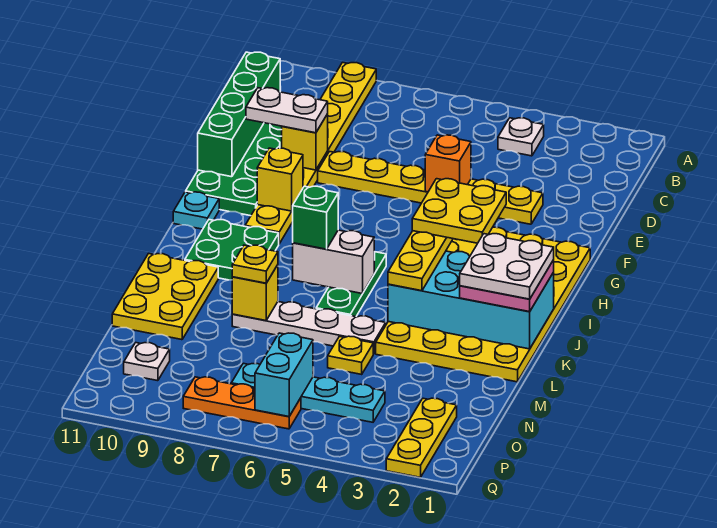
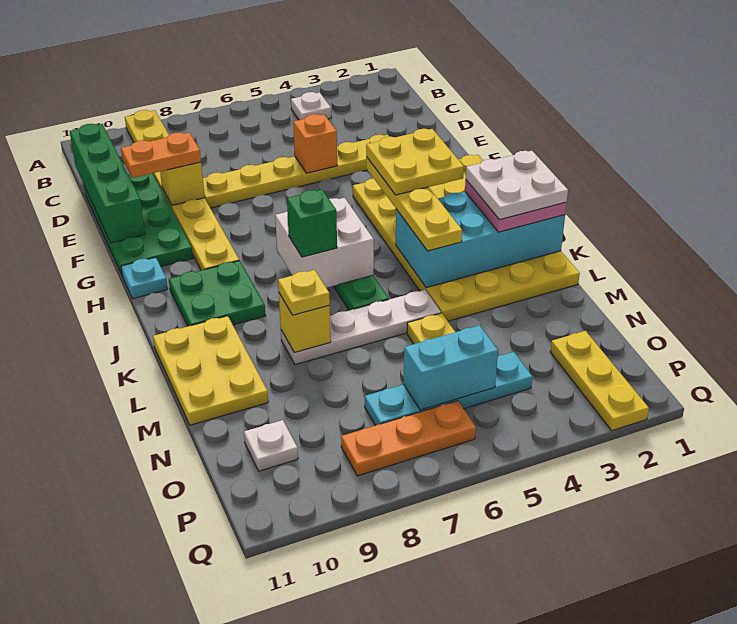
white 1x2 plate [246,88,328,133] -> orange 1x2 plate [121,132,201,178]
yellow 1x1 brick [257,148,303,211] -> none
white 1x2 brick [293,230,374,294] -> white 2x2 brick [275,198,374,288]
cyan 1x2 brick [255,333,313,417] -> cyan 1x2 brick turned to [403,325,498,410]

